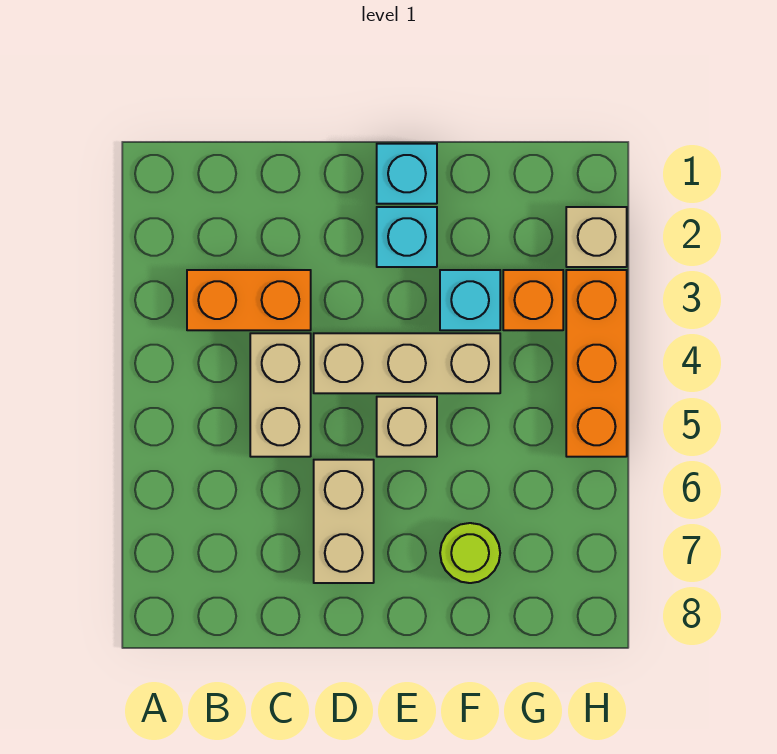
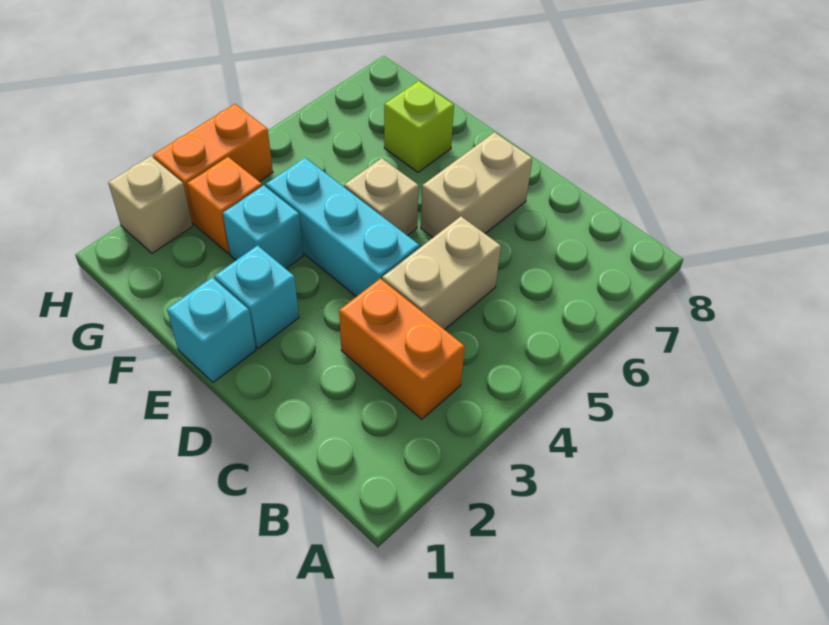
tan 1x3 brick [314,333,500,393] -> cyan 1x3 brick [266,158,420,297]
lime 1x1 round brick [440,523,500,583] -> lime 1x1 brick [384,81,454,172]
orange 1x3 brick [566,270,627,457] -> orange 1x2 brick [153,104,273,225]

